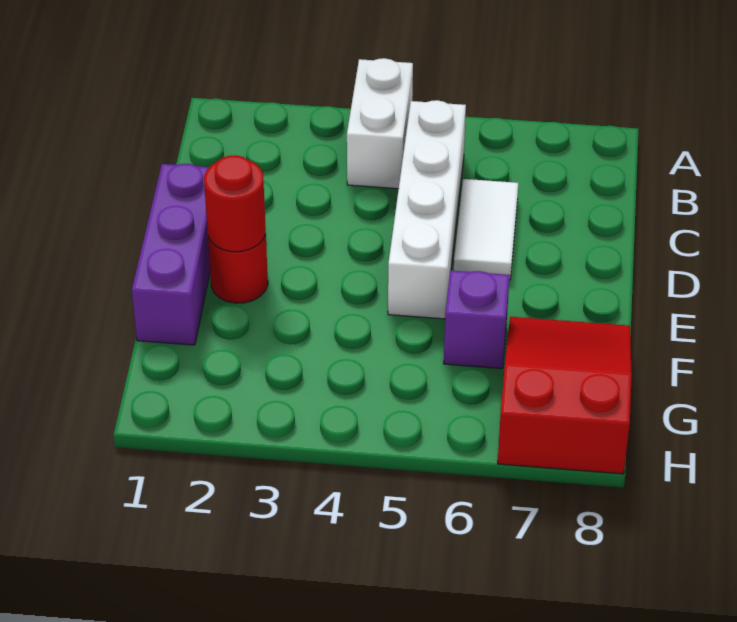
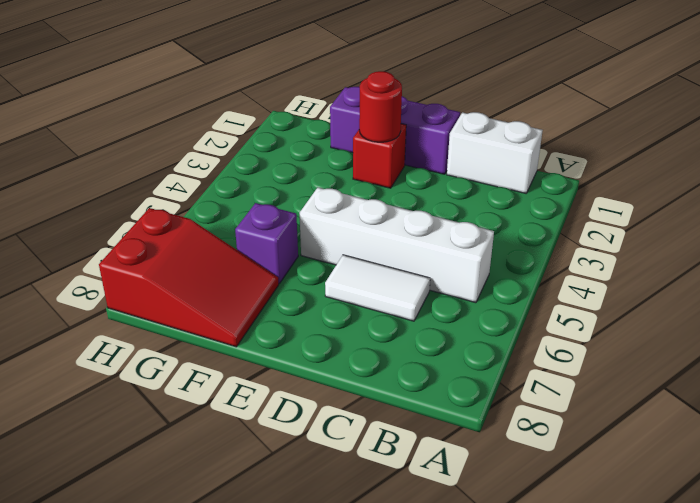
white 1x2 brick [347,58,413,189] -> white 1x2 brick moved to [447,112,543,193]
red 1x1 round brick [208,234,268,303] -> red 1x1 brick [353,124,406,188]

